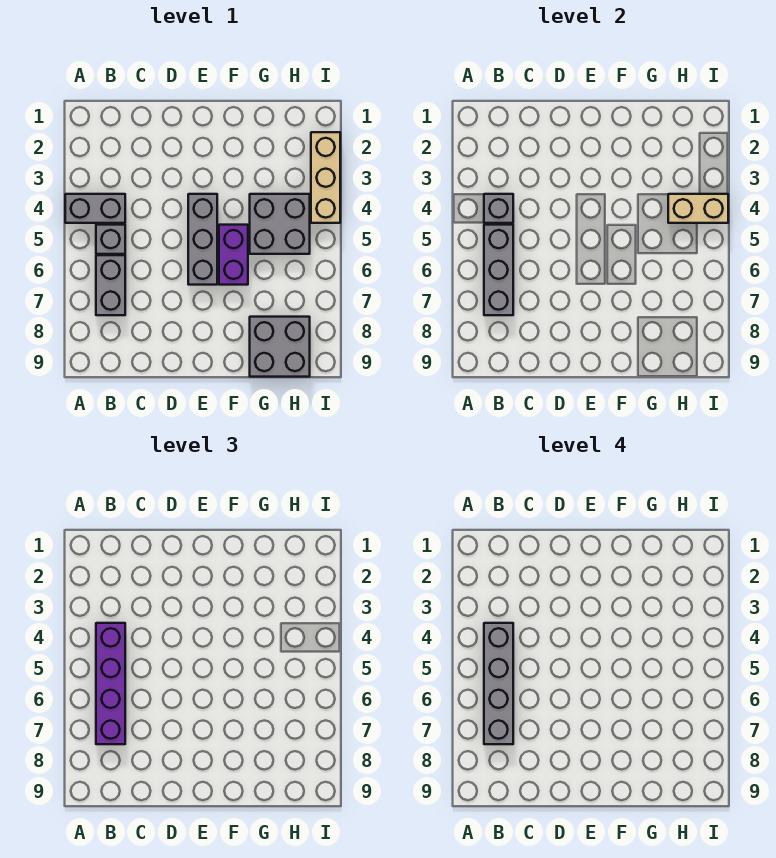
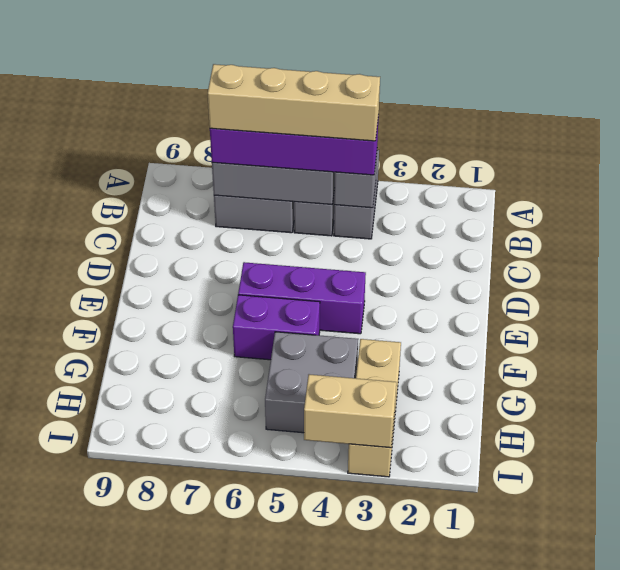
grey 1x4 brick [484,623,513,744] -> tan 1x4 brick [208,64,380,141]
grey 1x3 brick [188,194,217,285] -> purple 1x3 brick [238,262,366,334]
grey 2x2 brick [250,317,310,377] -> none
tan 1x2 brick [668,194,728,223] -> tan 1x2 brick turned to [304,374,396,448]
tan 1x3 brick [311,132,340,223] -> tan 1x3 brick turned to [348,339,401,477]

